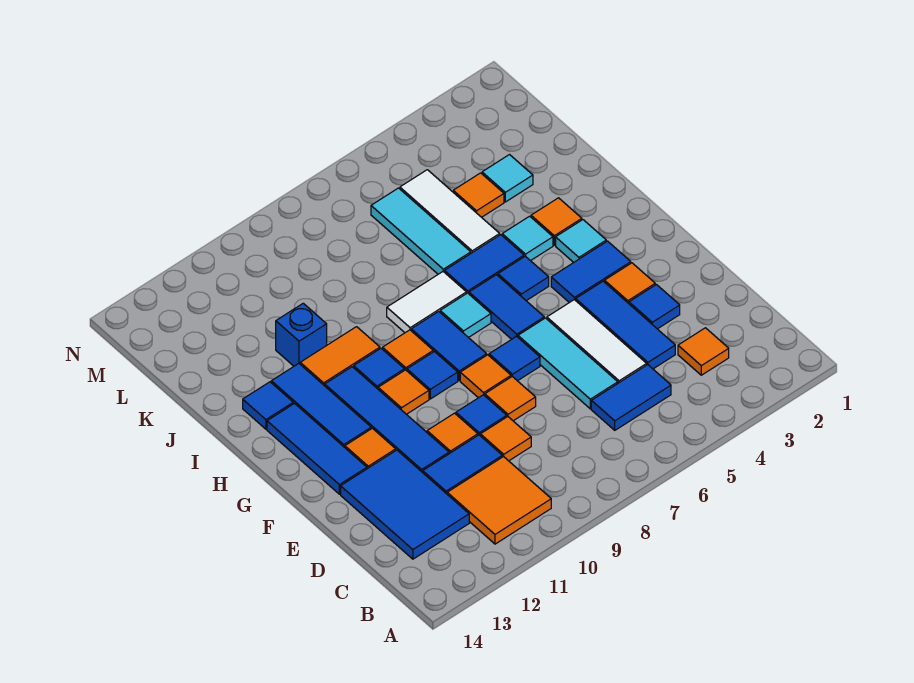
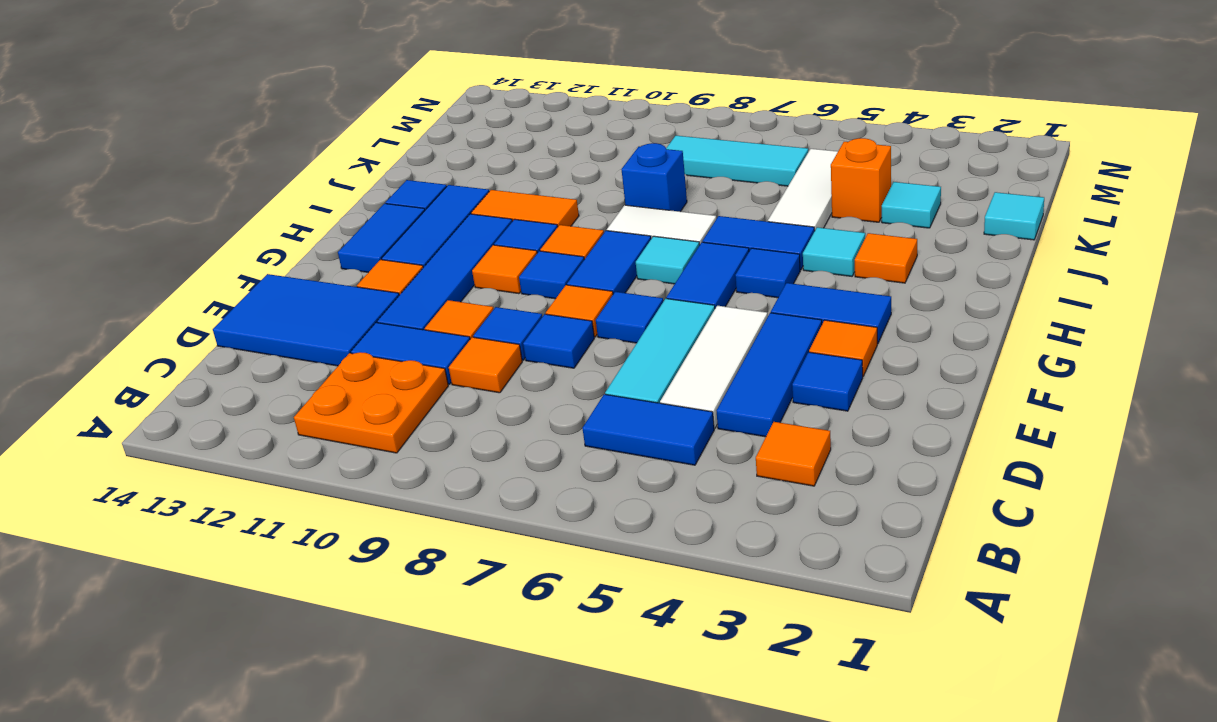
orange 2x2 tile [447,456,551,544] -> orange 2x2 plate [294,352,448,453]
blue 2x3 tile [341,450,469,559] -> blue 2x3 tile turned to [213,274,399,366]
orange 1x1 tile [485,377,536,421] -> blue 1x1 tile [523,314,594,368]
blue 1x3 tile [267,404,367,494] -> blue 1x2 tile [338,204,425,272]
cyan 1x1 tile [556,220,606,262] -> cyan 1x1 tile moved to [984,192,1044,240]
cyan 1x3 tile [371,188,471,274] -> cyan 1x3 tile turned to [666,136,808,186]
blue 1x1 brick [276,303,327,366] -> blue 1x1 brick moved to [621,143,687,212]
orange 1x1 tile [453,173,504,217] -> orange 1x1 brick [831,138,891,222]

